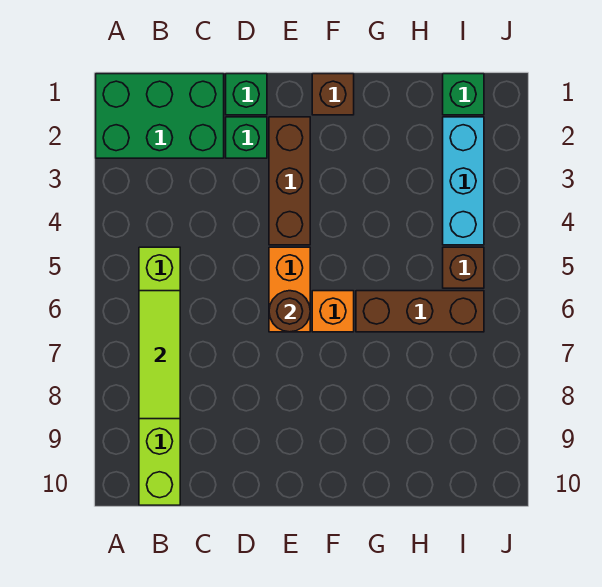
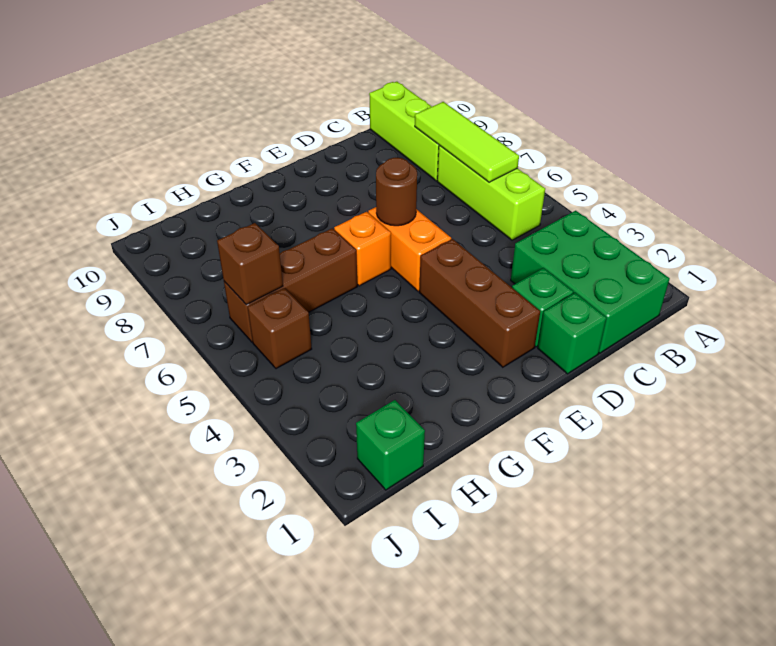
green 2x3 brick [96,74,224,158] -> green 2x3 brick turned to [511,211,670,353]
brown 1x1 brick [312,74,354,115] -> brown 1x1 brick moved to [217,223,283,305]
cyan 1x3 brick [443,117,484,245] -> none

